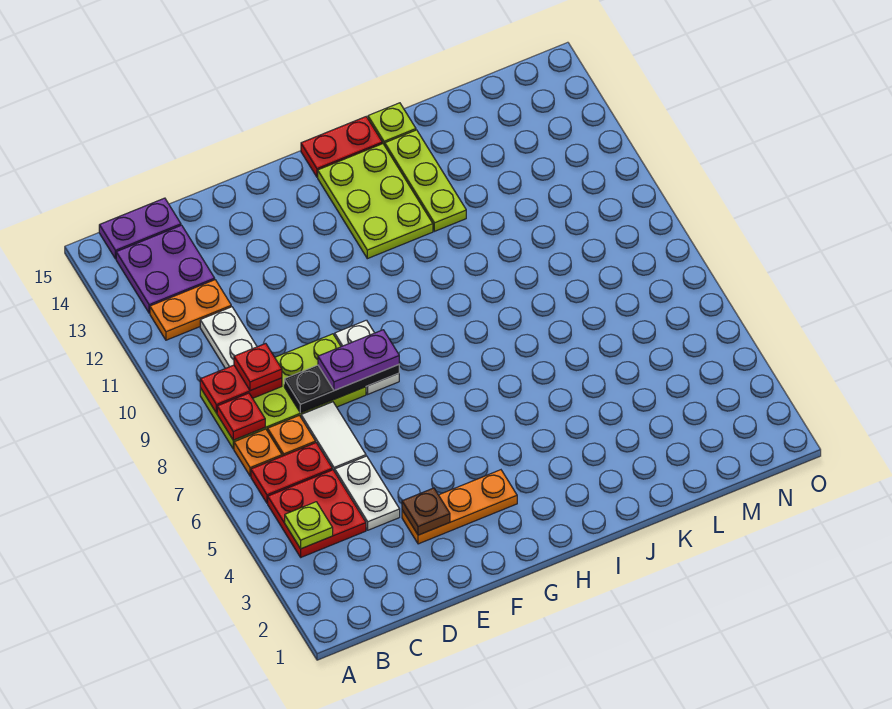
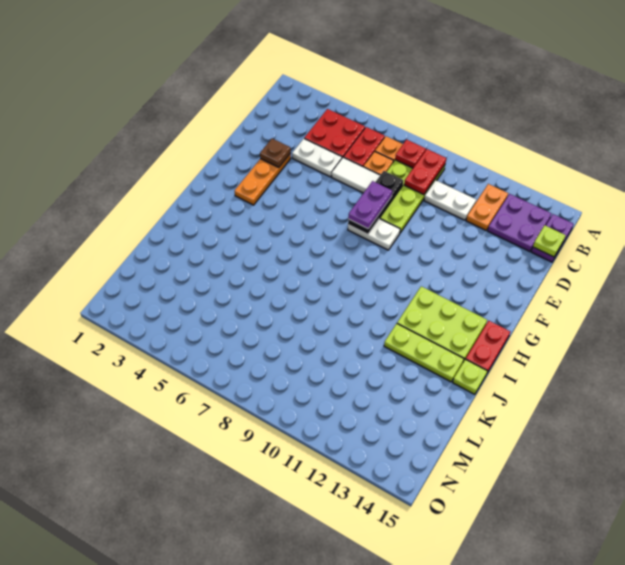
lime 1x1 plate [285,502,333,549] -> lime 1x1 plate moved to [533,225,566,257]
red 1x1 plate [234,343,282,391] -> none

